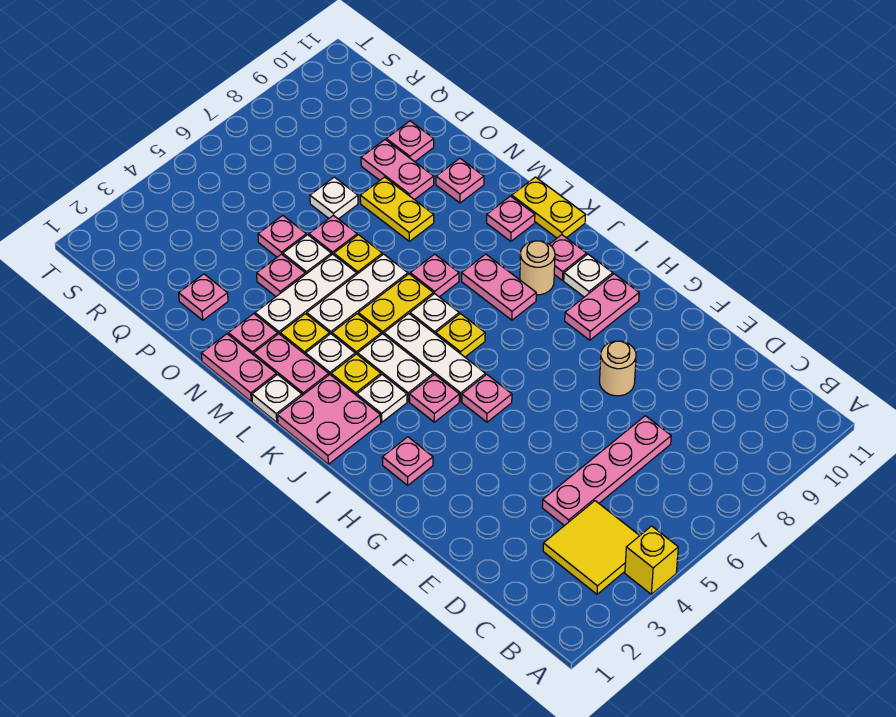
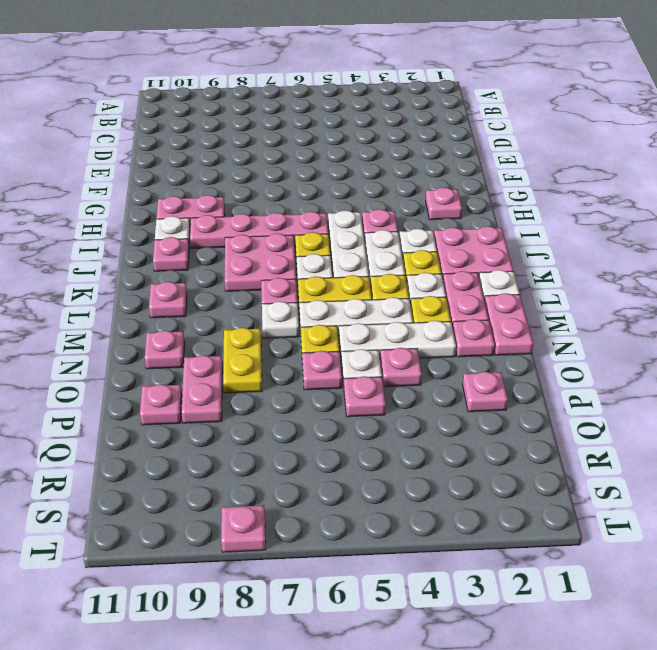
yellow 1x1 brick [625,526,678,594] -> none
yellow 2x2 tile [543,501,640,594] -> none
pink 1x4 plate [542,416,671,526] -> pink 1x4 plate moved to [190,212,328,248]
tan 1x1 round brick [600,341,636,396] -> none
pink 1x1 plate [462,375,512,422] -> pink 1x1 plate moved to [221,505,266,552]
pink 1x2 plate [462,254,536,320] -> pink 2x2 plate [225,233,296,291]
tan 1x1 round brick [520,241,555,295] -> none
yellow 1x2 plate [512,177,585,238] -> none
white 1x1 plate [310,177,358,219] -> white 1x1 plate moved to [262,301,299,338]

